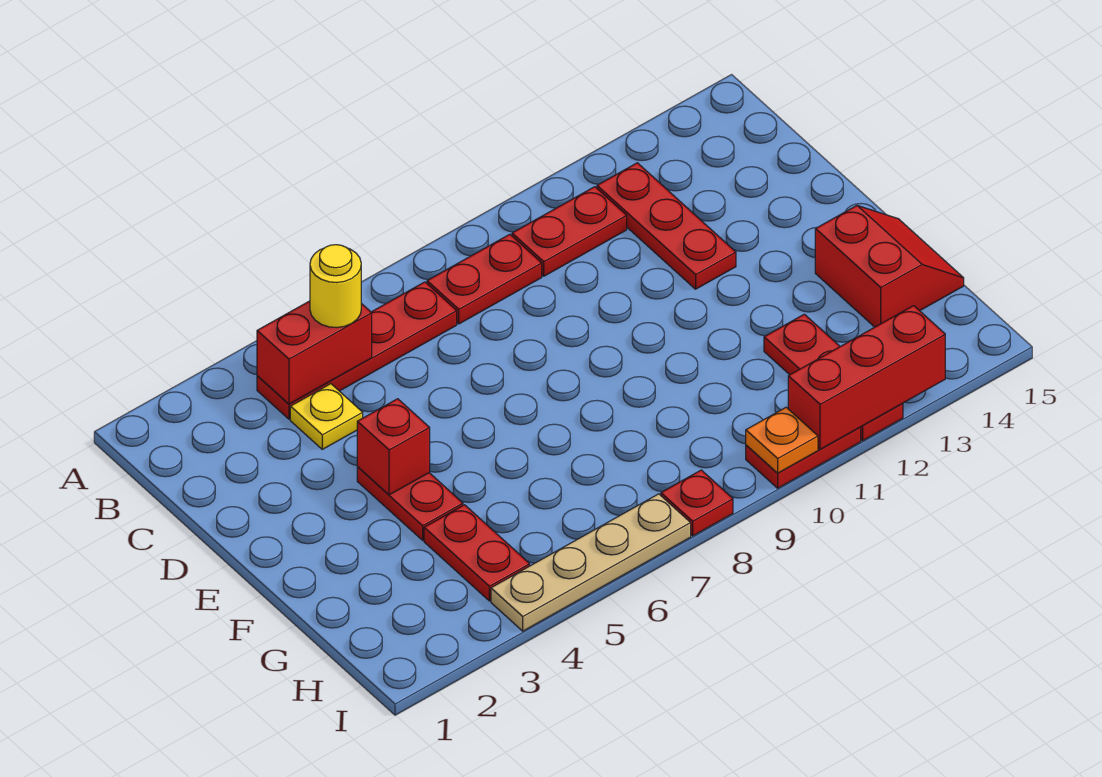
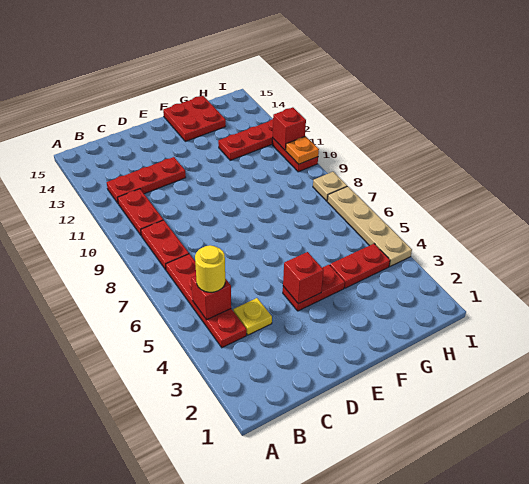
red 1x2 brick [257,301,372,404] -> red 1x1 brick [191,276,231,320]
red 2x2 slope [815,206,964,327] -> red 2x2 plate [163,96,226,141]
red 1x1 plate [661,470,733,536] -> tan 1x1 plate [313,172,347,201]
red 1x3 brick [788,306,945,449] -> red 1x1 brick [273,107,306,150]

